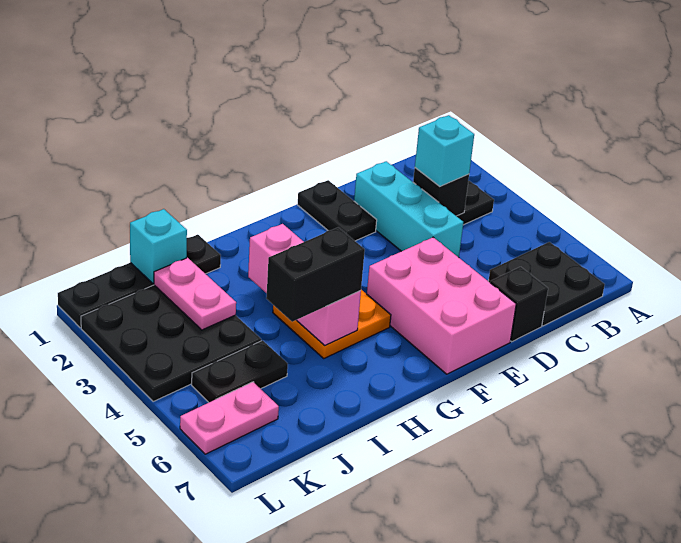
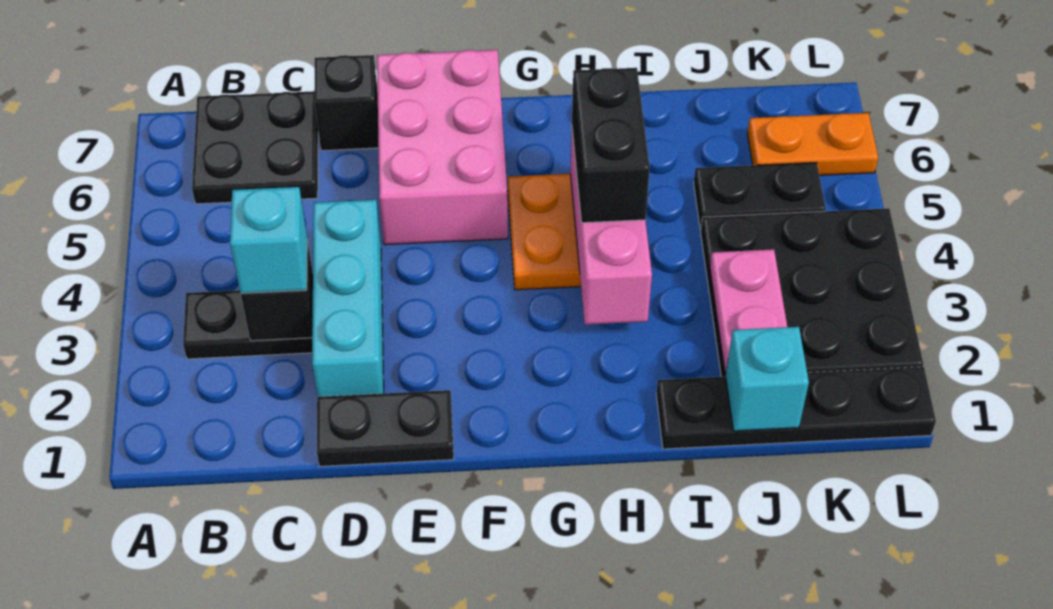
black 1x2 plate [297,180,377,241] -> black 1x2 plate turned to [317,390,454,466]
black 1x2 brick [266,227,365,322] -> black 1x2 brick turned to [572,68,650,223]
pink 1x2 plate [180,382,279,454] -> orange 1x2 plate [747,113,878,175]

